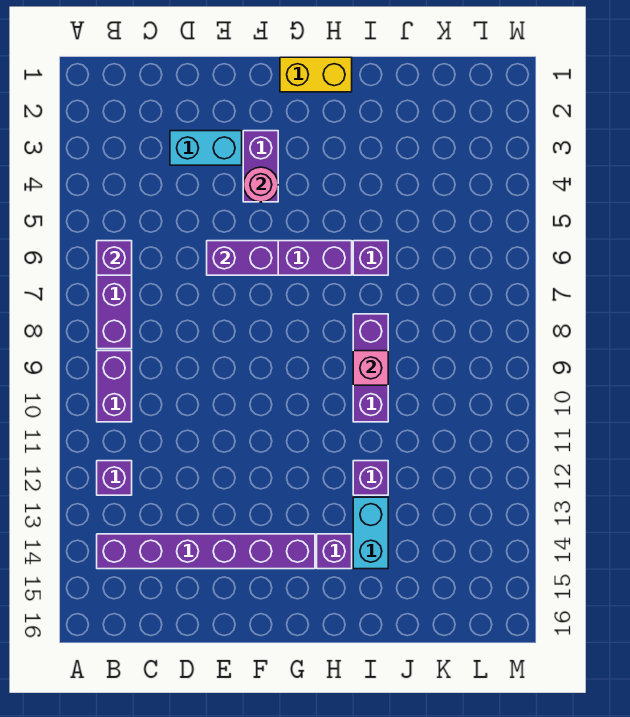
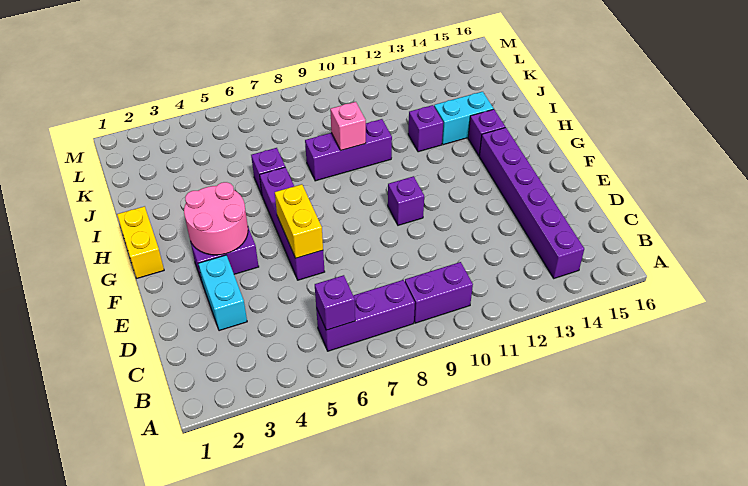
purple 1x1 brick [97,461,132,495] -> purple 1x1 brick moved to [388,176,424,225]
purple 1x2 brick [207,241,278,275] -> yellow 1x2 brick [275,184,323,258]
pink 1x1 round brick [243,167,278,202] -> pink 2x2 round brick [184,182,248,255]

